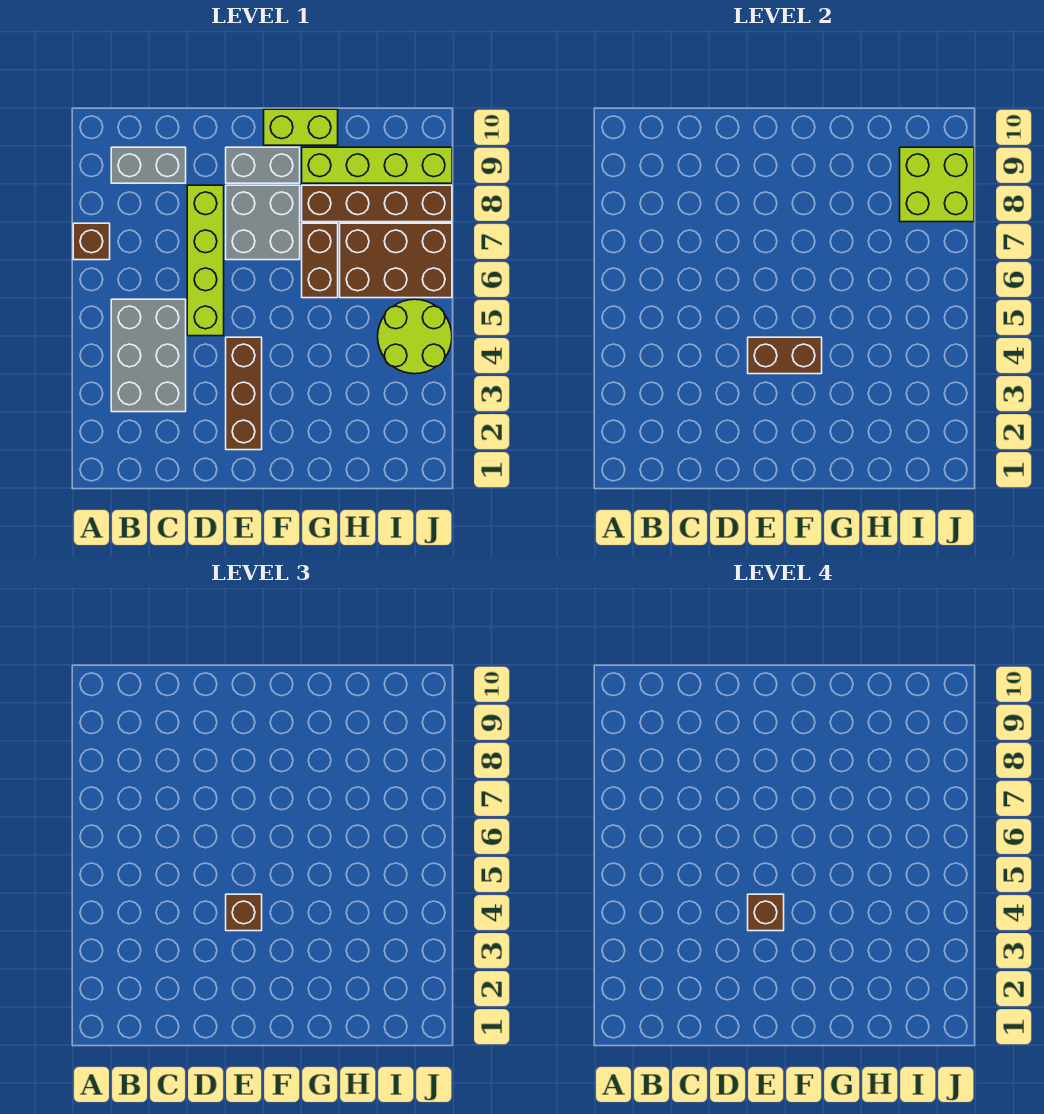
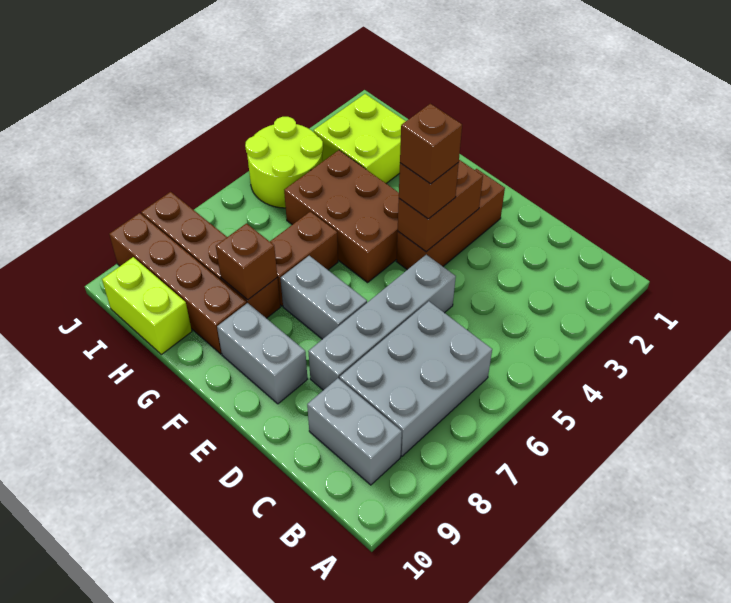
brown 1x1 brick [73,223,110,260] -> brown 1x1 brick moved to [216,223,277,300]
grey 2x3 brick [111,299,186,412] -> grey 2x3 brick moved to [340,301,492,456]
lime 1x4 brick [187,185,224,336] -> grey 1x4 brick [308,255,456,390]
brown 1x2 brick [748,337,822,374] -> brown 1x2 brick turned to [398,160,483,252]
grey 2x2 brick [226,185,300,260] -> grey 1x2 brick [280,256,367,339]
lime 1x2 brick [264,109,338,145] -> lime 1x2 brick moved to [102,257,192,355]
lime 1x4 brick [302,147,452,183] -> brown 1x4 brick [109,213,246,354]
brown 2x3 brick [340,223,452,298] -> brown 2x3 brick moved to [284,150,399,283]
lime 2x2 brick [900,147,974,222] -> lime 2x2 brick moved to [313,94,406,183]

